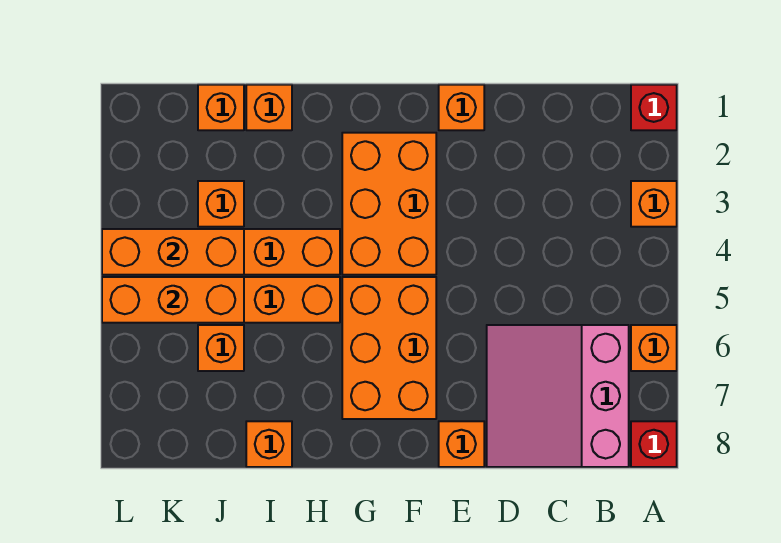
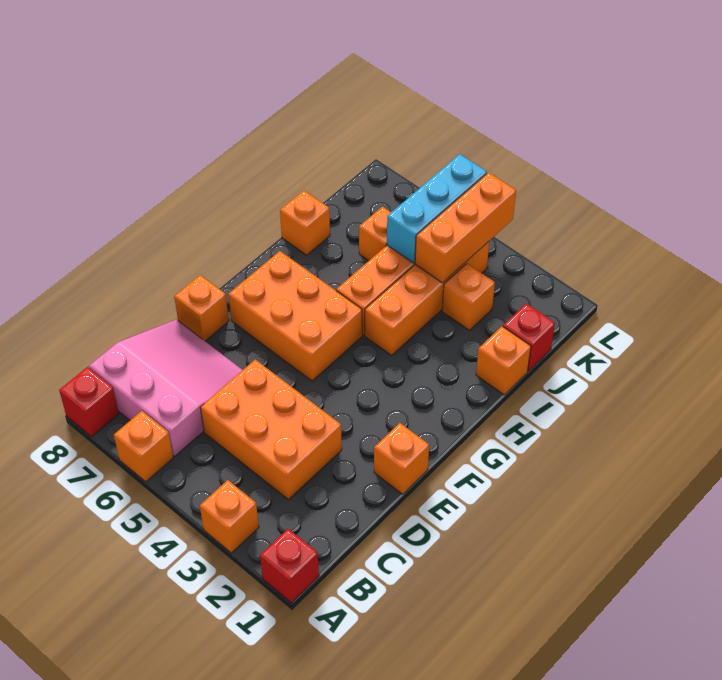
orange 2x3 brick [342,133,436,275] -> orange 2x3 brick moved to [200,360,342,500]
orange 1x1 brick [198,85,244,130] -> red 1x1 brick [503,303,555,371]
orange 1x3 brick [102,277,244,323] -> cyan 1x3 brick [387,154,487,263]

